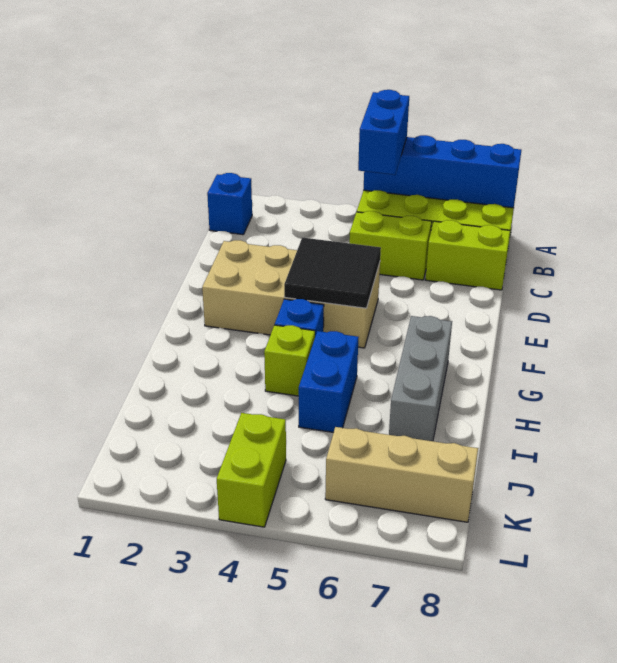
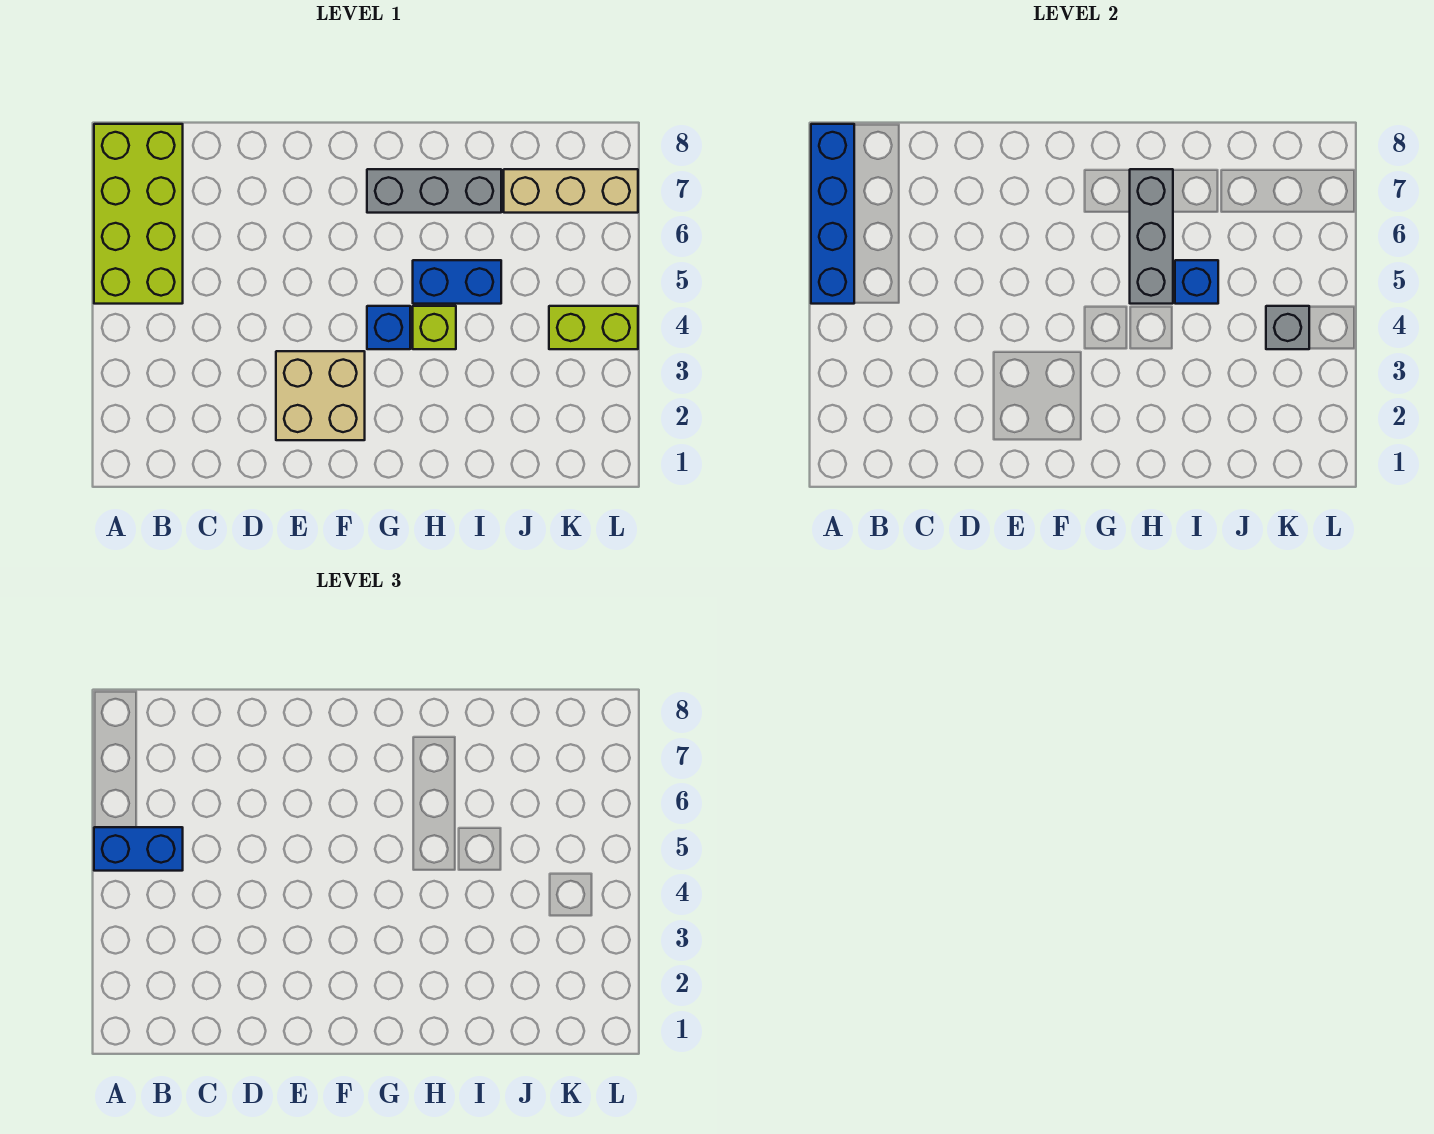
blue 1x1 brick [207,173,252,235] -> blue 1x1 brick moved to [1175,260,1218,304]
lime 1x2 brick [349,211,432,280] -> none
lime 1x2 brick [426,220,510,290] -> none
tan 2x4 brick [202,240,380,348] -> tan 2x2 brick [276,351,365,440]
black 2x2 tile [284,238,381,308] -> none
none -> grey 1x3 brick [1130,169,1173,304]
none -> grey 1x1 brick [1266,306,1309,349]
tan 1x3 brick [325,427,478,522] -> tan 1x3 brick turned to [504,169,638,213]

